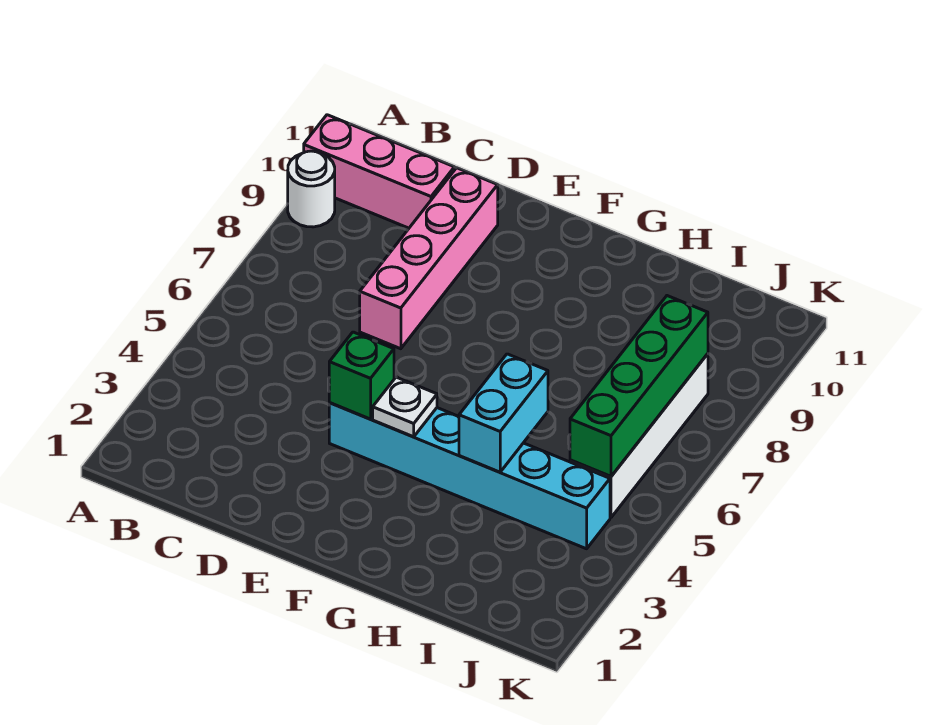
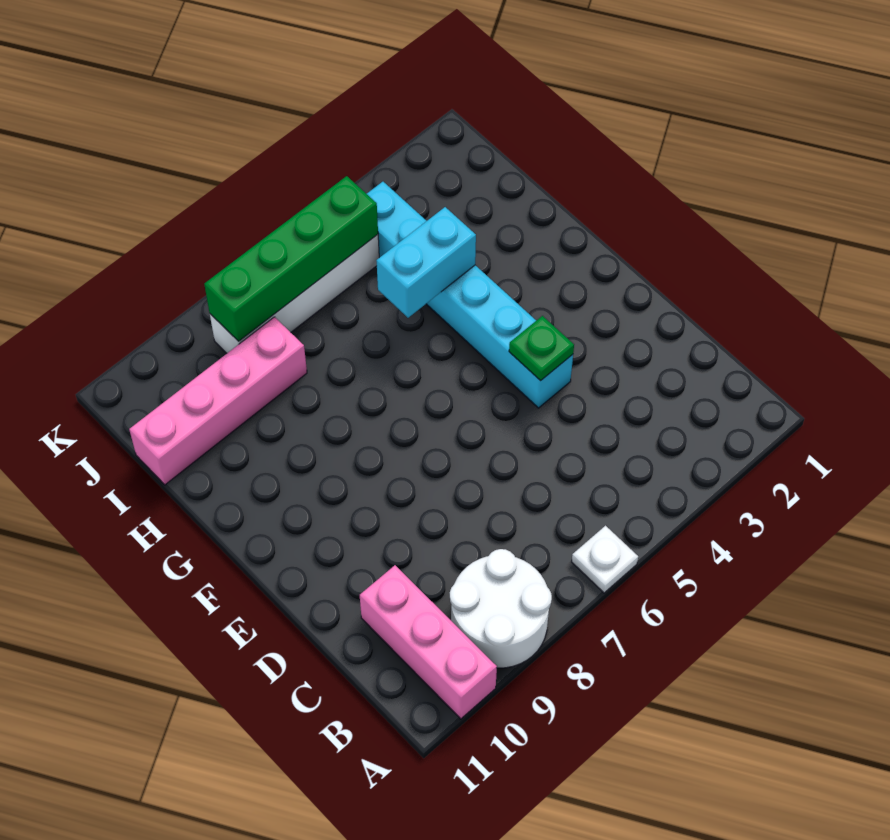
white 1x1 round brick [288,151,335,227] -> white 2x2 round brick [450,549,552,668]
pink 1x4 brick [360,168,498,349] -> pink 1x4 brick moved to [129,317,307,485]
green 1x1 brick [329,332,394,419] -> green 1x1 plate [509,316,574,381]
white 1x1 plate [373,377,437,437] -> white 1x1 plate moved to [572,526,638,593]

